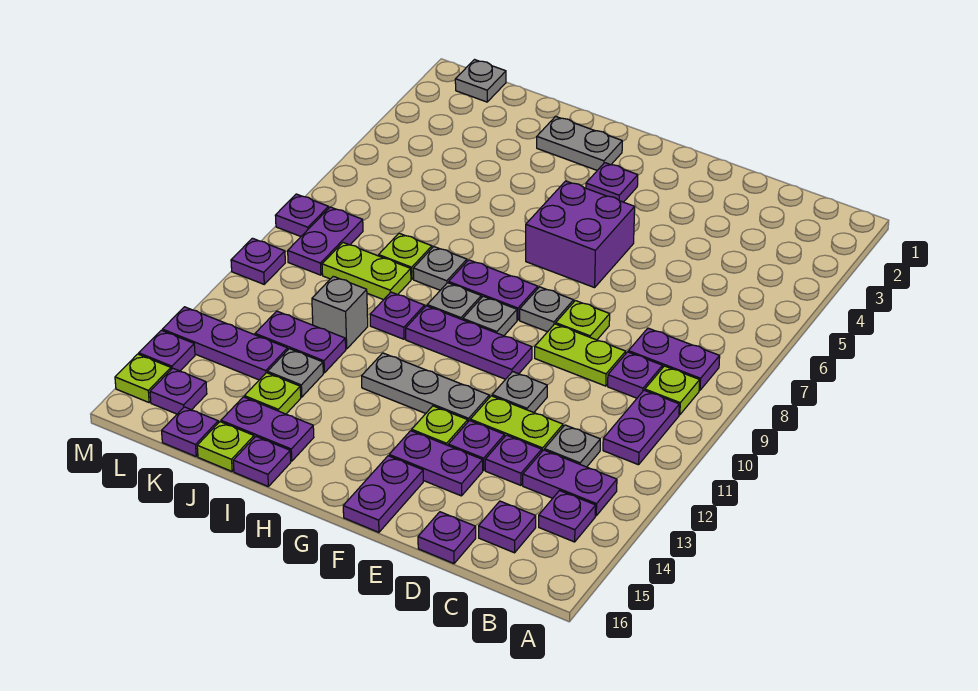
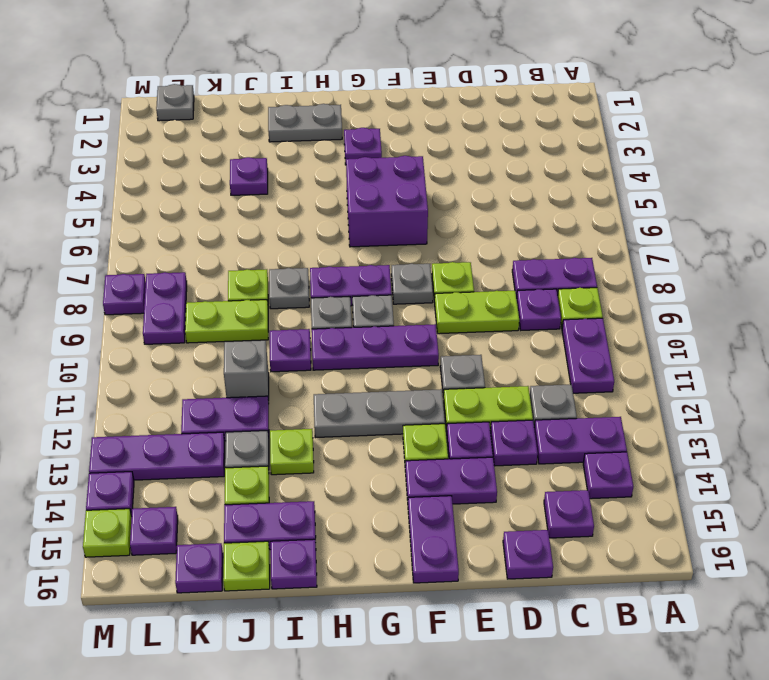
none -> lime 1x1 plate [270,429,314,475]
purple 1x1 plate [231,238,285,284] -> purple 1x1 plate moved to [230,157,268,195]

